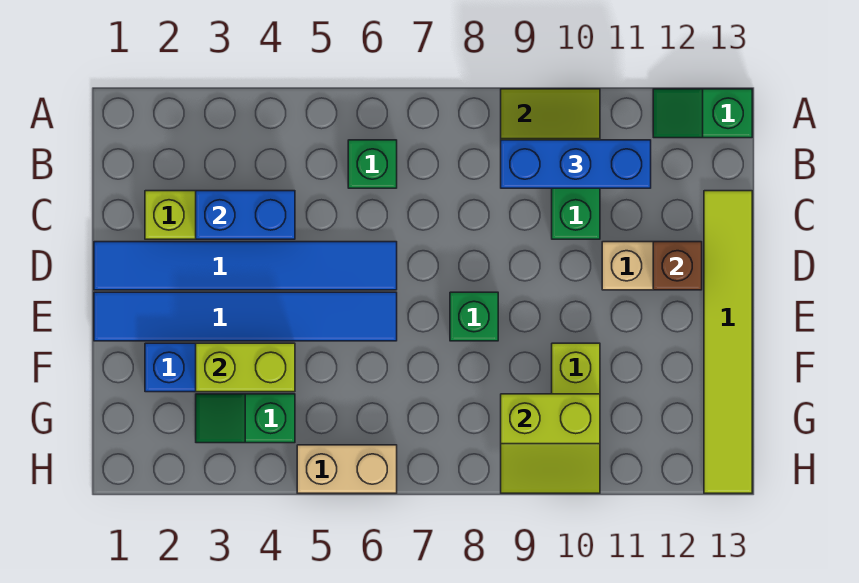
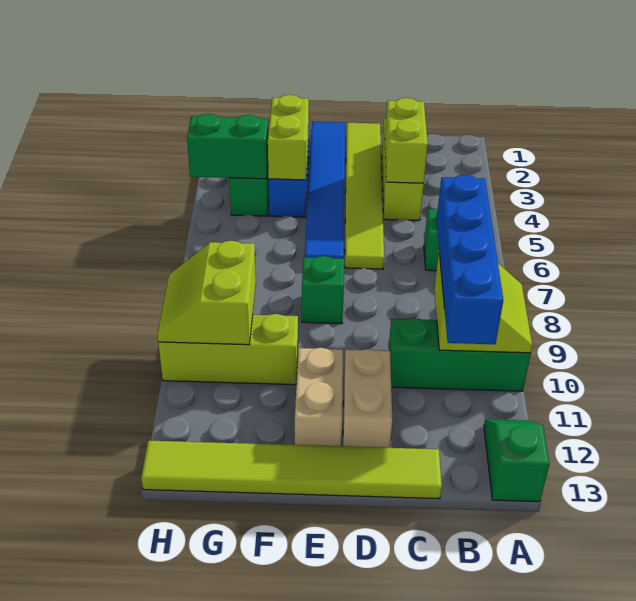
blue 1x3 brick [501,140,651,188] -> blue 1x4 brick [437,175,503,344]
blue 1x2 brick [196,191,295,239] -> lime 1x2 brick [385,98,428,183]
blue 1x6 tile [94,242,397,290] -> lime 1x6 tile [345,123,384,269]
brown 1x1 brick [653,242,702,290] -> none
none -> green 1x2 brick [187,114,268,179]
tan 1x2 brick [297,445,397,493] -> tan 1x2 brick moved to [295,348,343,446]

